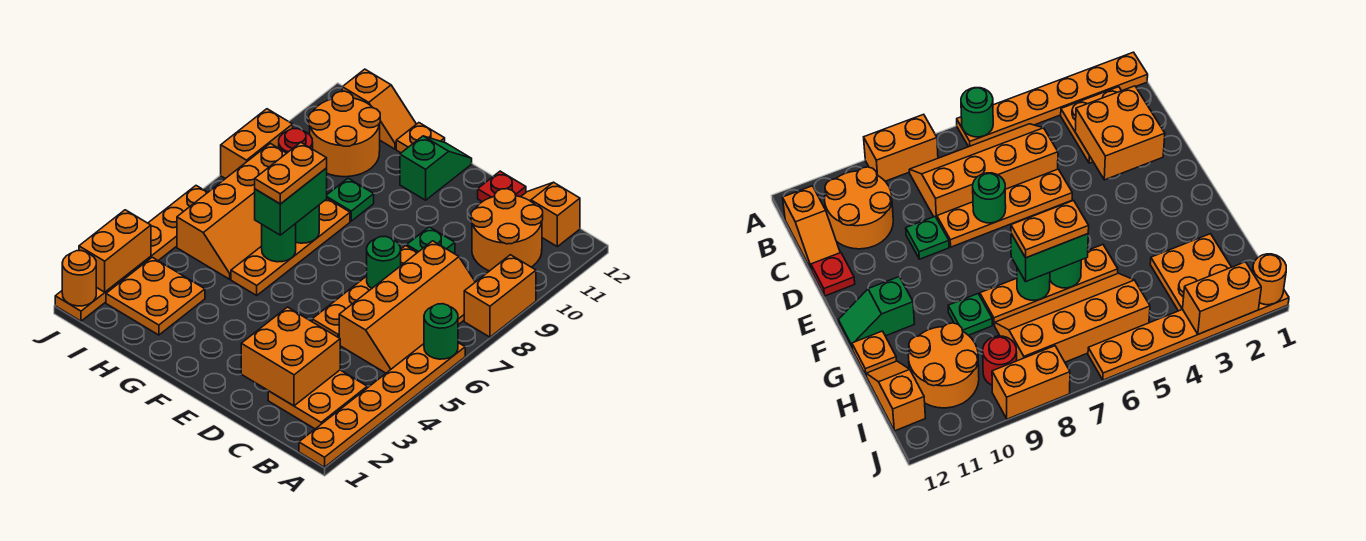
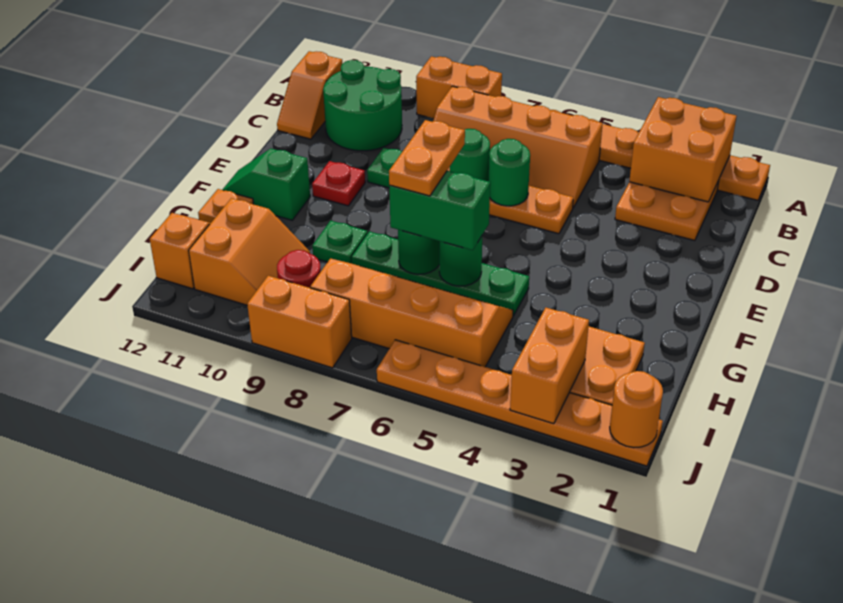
green 1x1 round brick [424,304,458,359] -> green 1x1 round brick moved to [489,139,530,206]
orange 2x4 slope [339,241,475,373] -> orange 2x4 slope turned to [433,86,603,208]
orange 2x2 round brick [471,189,543,271] -> green 2x2 round brick [323,60,402,151]
orange 2x2 brick [241,307,340,406] -> orange 2x2 brick moved to [629,97,737,202]
red 1x1 plate [478,171,526,202] -> red 1x1 plate moved to [312,161,365,206]
orange 1x4 plate [231,199,350,295] -> green 1x4 plate [352,231,529,316]
orange 1x2 plate [255,142,327,204] -> orange 1x2 plate turned to [389,120,465,196]
orange 2x2 round brick [309,91,380,177] -> orange 2x2 slope [189,198,310,305]
orange 1x2 brick [79,210,151,292] -> orange 1x2 brick turned to [510,308,589,424]

